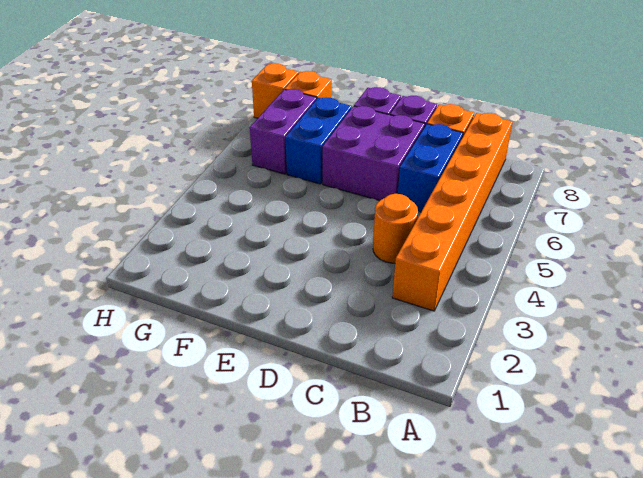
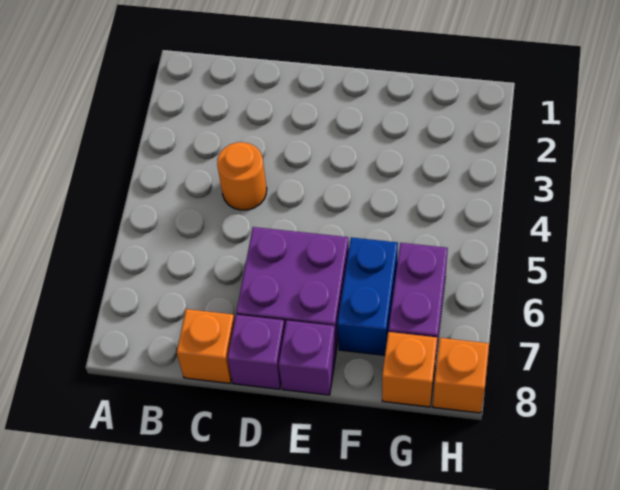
orange 1x6 brick [392,113,512,311] -> none
blue 1x2 brick [398,124,463,212] -> none

